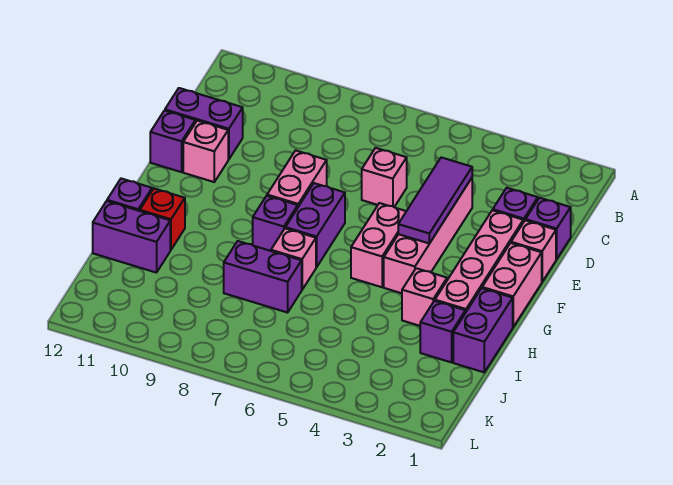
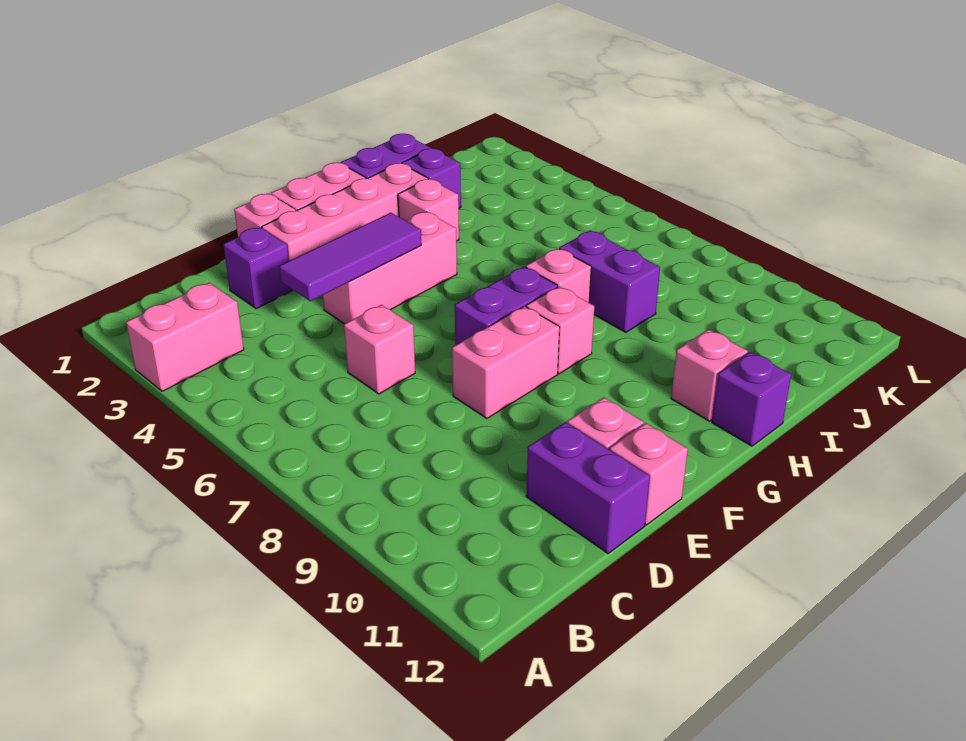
purple 1x1 brick [526,198,571,259] -> none
pink 1x4 brick [384,178,472,293] -> pink 1x3 brick [323,212,457,324]
purple 1x1 brick [150,111,195,172] -> pink 1x1 brick [610,423,688,525]
pink 1x2 brick [351,203,406,287] -> pink 1x2 brick moved to [126,283,244,391]
purple 1x1 brick [253,196,298,251] -> pink 1x1 brick [526,286,594,374]
red 1x1 brick [140,189,185,250] -> pink 1x1 brick [671,329,748,421]
purple 1x2 brick [93,201,170,273] -> none

